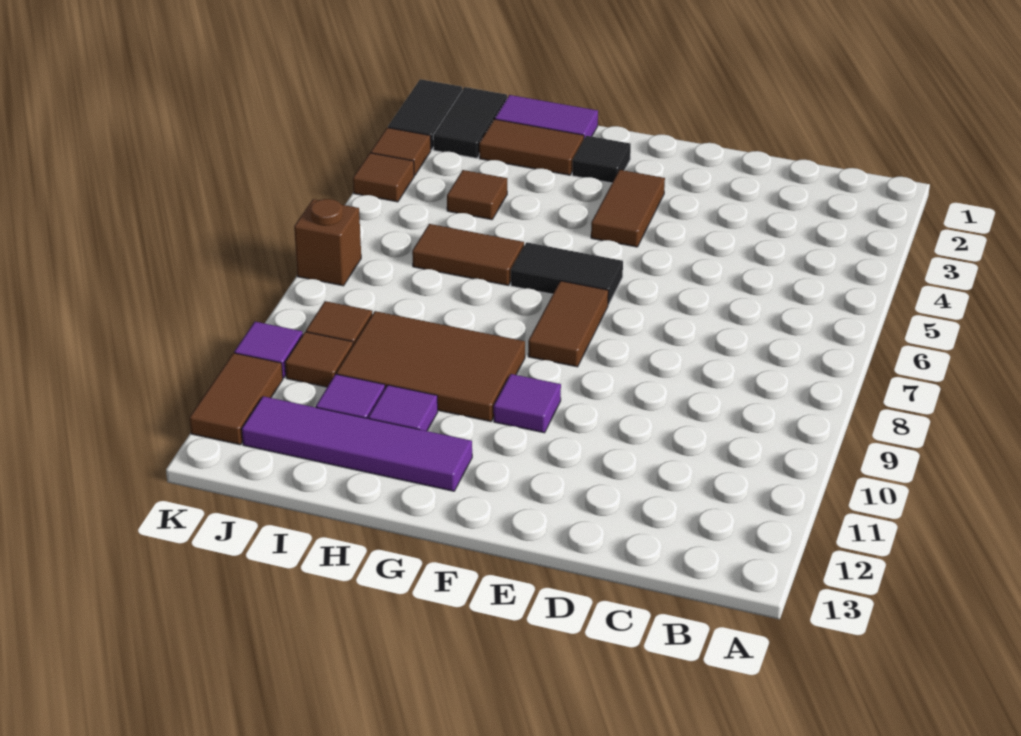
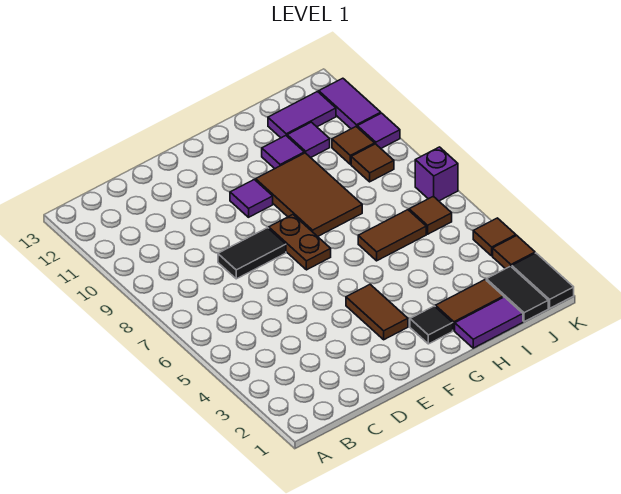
black 1x2 tile [511,242,623,305] -> black 1x2 tile moved to [218,228,286,279]
brown 1x2 tile [528,281,608,367] -> brown 1x2 plate [269,215,331,270]
brown 2x3 tile [336,311,525,422] -> brown 2x3 tile turned to [256,153,362,237]
purple 1x4 tile [242,396,472,491] -> purple 1x2 tile [268,92,336,138]
brown 1x1 tile [447,170,507,220] -> brown 1x1 tile moved to [409,196,452,234]
brown 1x1 brick [294,199,361,286] -> purple 1x1 brick [415,147,458,201]
brown 1x2 tile [189,353,283,445] -> purple 1x2 tile [319,78,381,129]

